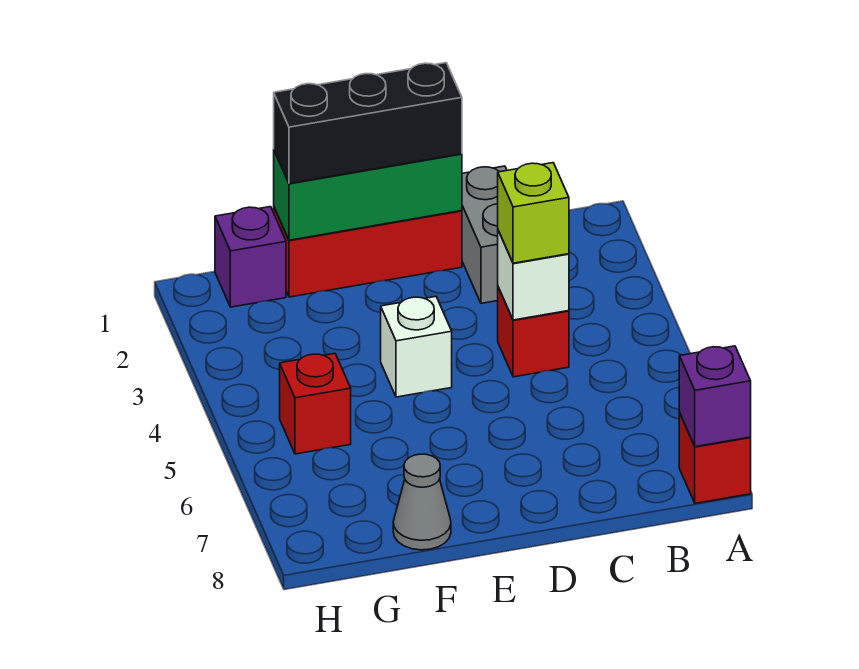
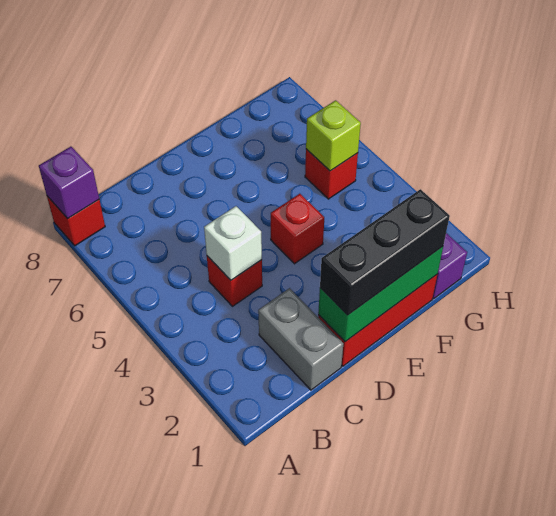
lime 1x1 brick [498,163,569,263] -> lime 1x1 brick moved to [306,100,361,171]
white 1x1 brick [381,297,452,397] -> red 1x1 brick [271,194,324,264]
grey 1x1 cone [393,454,451,550] -> none

